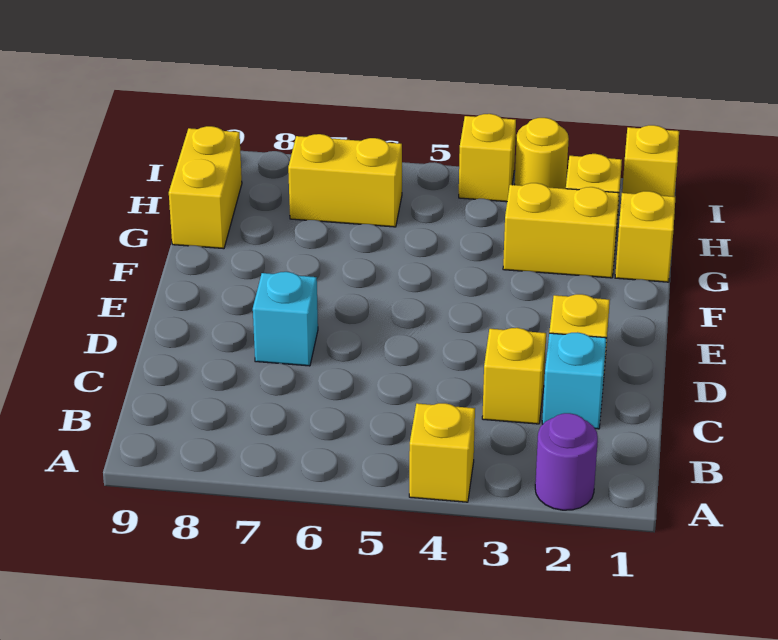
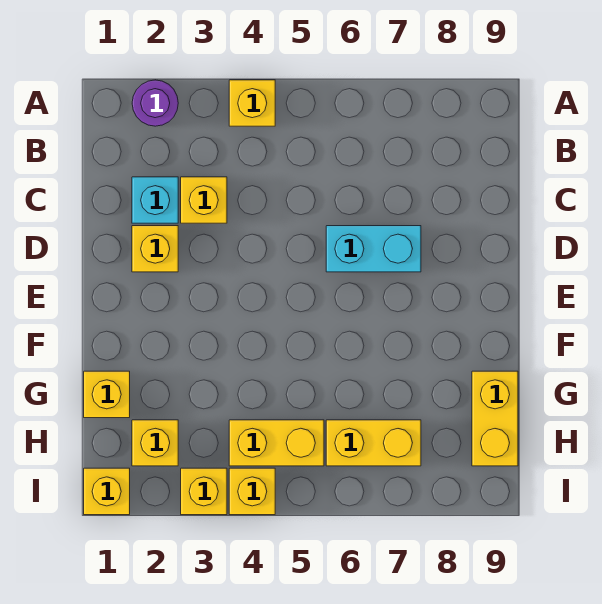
cyan 1x1 brick [253,272,318,366] -> cyan 1x2 brick [326,226,421,272]
yellow 1x2 brick [503,183,619,278] -> yellow 1x2 brick moved to [229,420,324,466]
yellow 1x1 round brick [515,118,569,189] -> yellow 1x1 brick [181,468,227,515]

